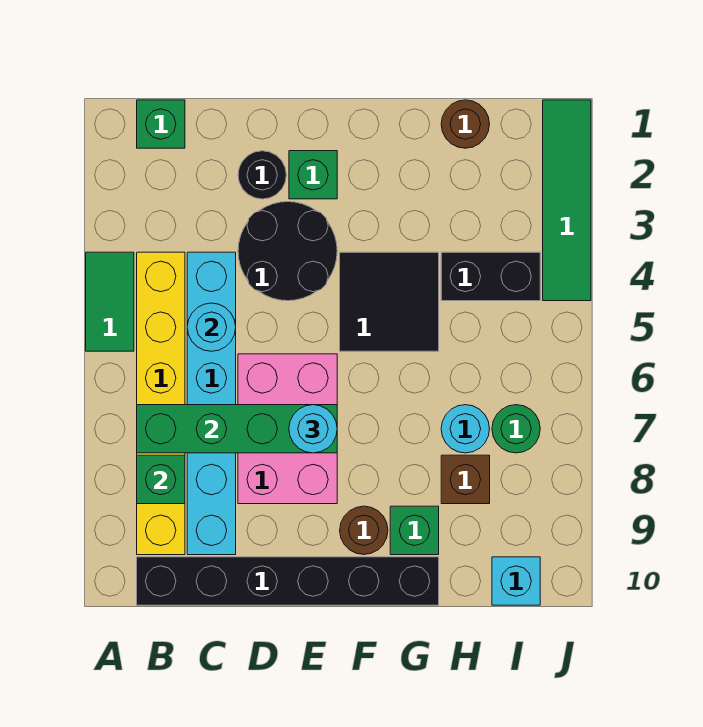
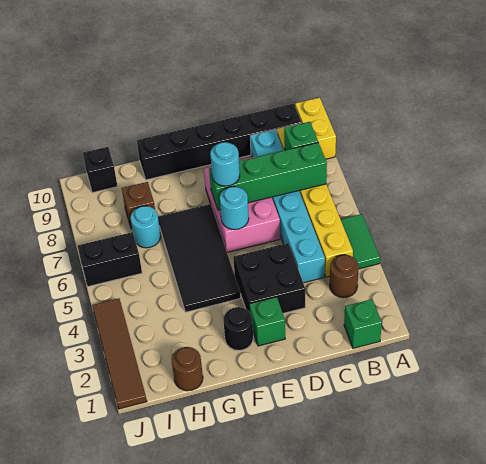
none -> yellow 1x2 brick [295,98,336,159]
cyan 1x1 round brick [187,303,236,351] -> cyan 1x1 round brick moved to [220,187,249,230]
black 1x1 round brick [238,151,286,199] -> black 1x1 round brick moved to [223,307,253,350]
black 2x2 round brick [238,202,337,301] -> black 2x2 brick [233,243,305,313]
black 2x2 tile [340,252,439,351] -> black 2x4 tile [158,204,241,312]
brown 1x1 round brick [340,506,388,555] -> brown 1x1 round brick moved to [330,255,359,298]
green 1x1 brick [390,506,439,555] -> none
black 1x2 brick [441,252,540,301] -> black 1x2 brick moved to [78,232,142,287]
green 1x1 round brick [492,405,540,453] -> none
cyan 1x1 brick [492,557,540,605] -> black 1x1 brick [83,147,117,193]
green 1x4 tile [543,100,591,301] -> brown 1x4 tile [92,298,147,409]

